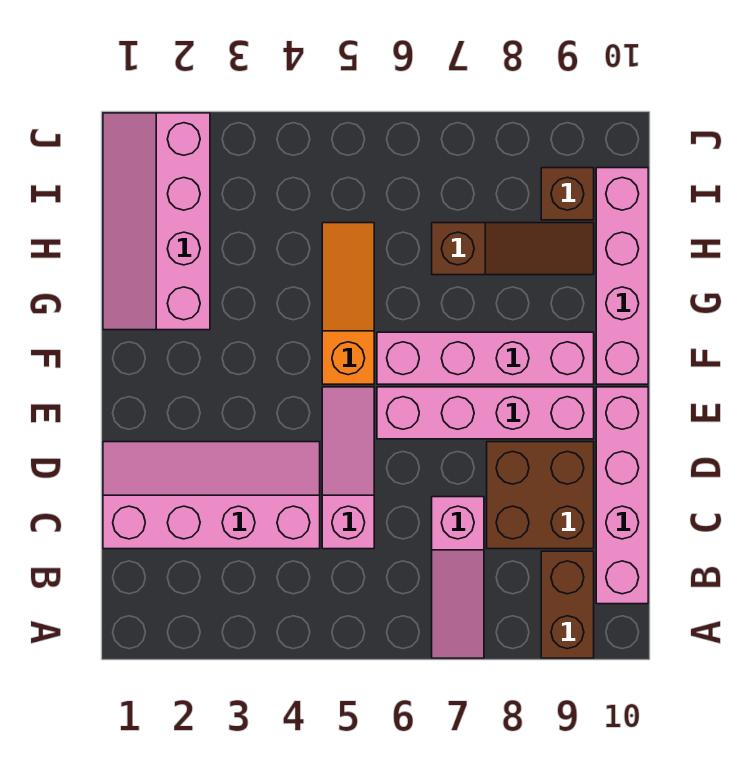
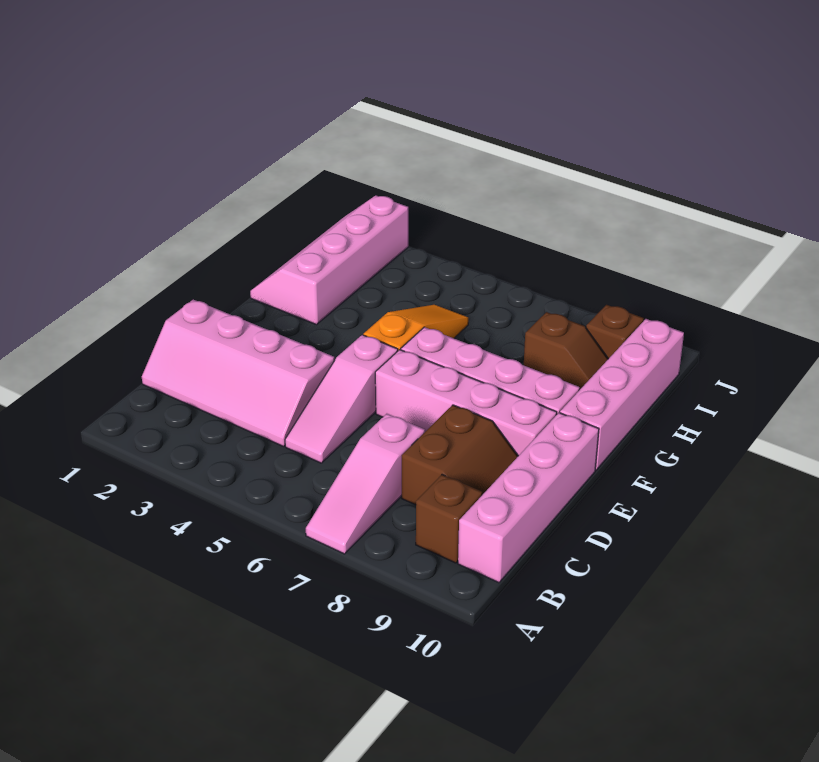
brown 1x2 brick [541,551,594,658] -> brown 1x1 brick [416,475,482,563]
pink 2x4 slope [103,442,320,549] -> pink 2x4 slope turned to [142,300,335,446]
pink 1x3 slope [322,387,374,549] -> pink 1x3 slope turned to [285,335,398,463]
brown 2x2 brick [487,442,594,549] -> brown 2x2 slope [402,405,518,505]
brown 1x3 slope [432,223,594,275] -> brown 1x2 slope [524,312,608,389]

